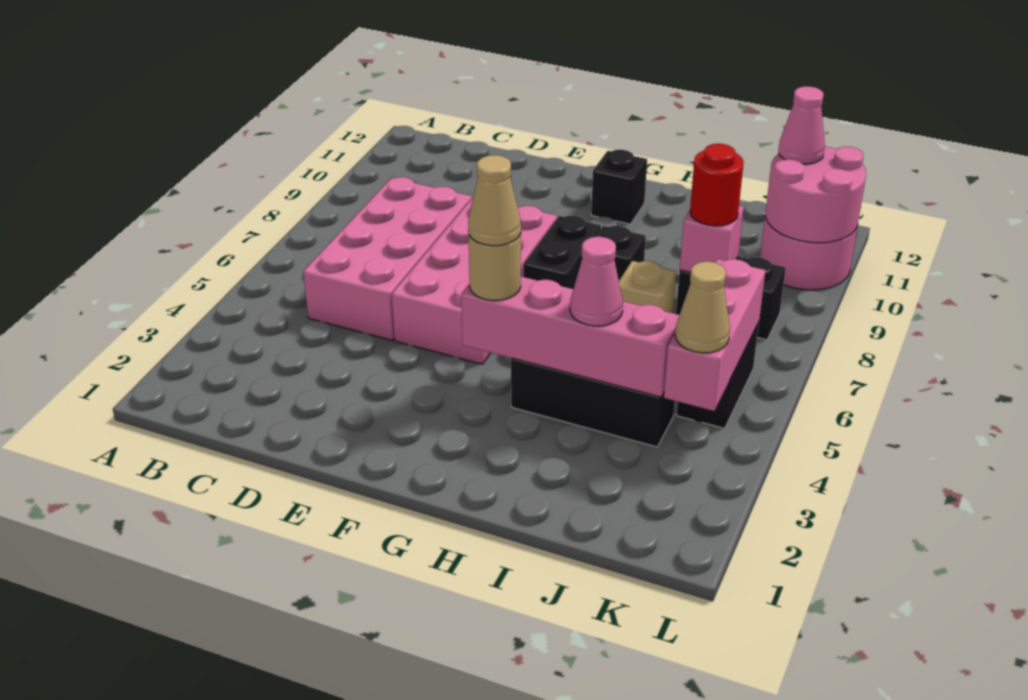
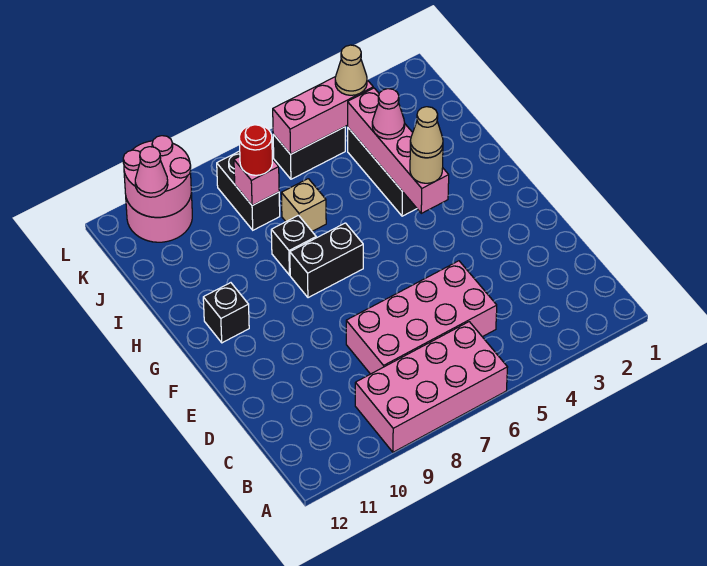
pink 2x4 brick [392,198,557,364] -> pink 2x4 brick moved to [355,322,508,452]

